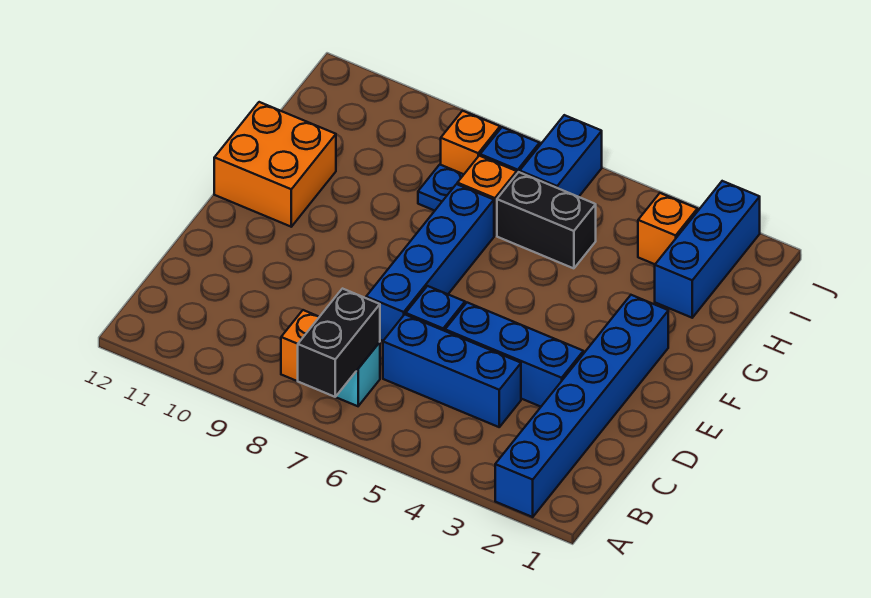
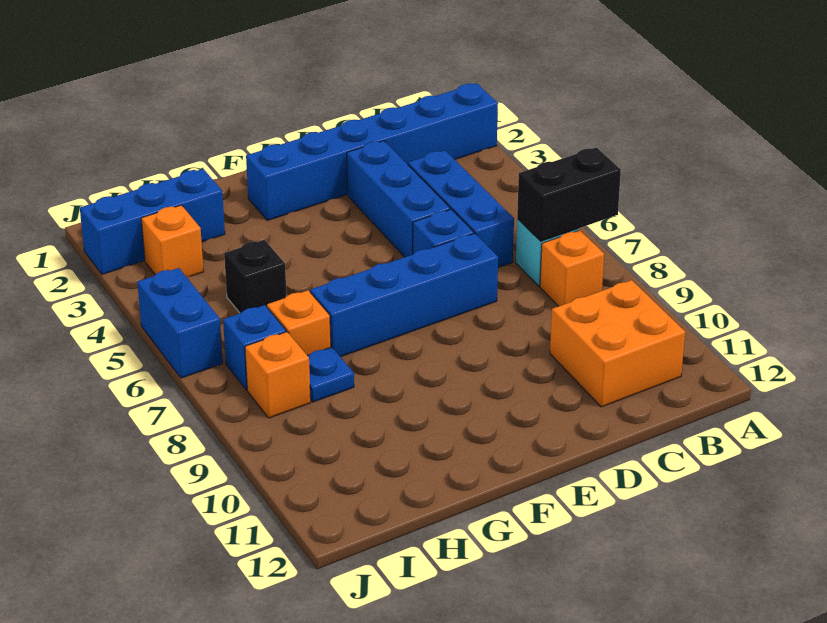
orange 2x2 brick [214,102,336,227] -> orange 2x2 brick moved to [550,280,685,407]
black 1x2 brick [497,172,596,268] -> black 1x1 brick [224,240,286,313]
blue 1x2 brick [520,115,602,197] -> blue 1x2 brick turned to [137,268,223,378]

